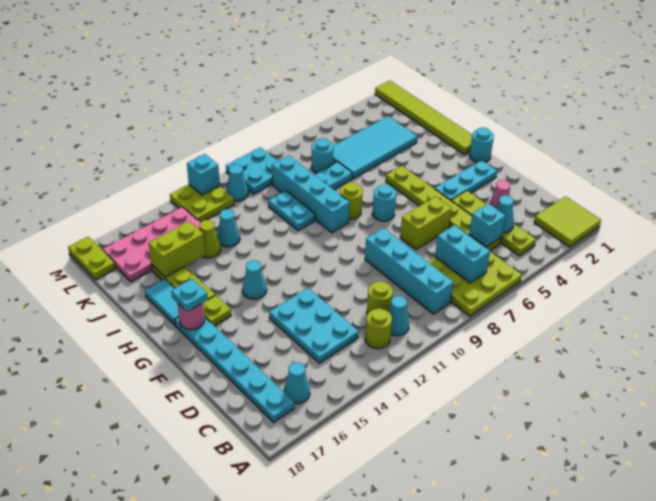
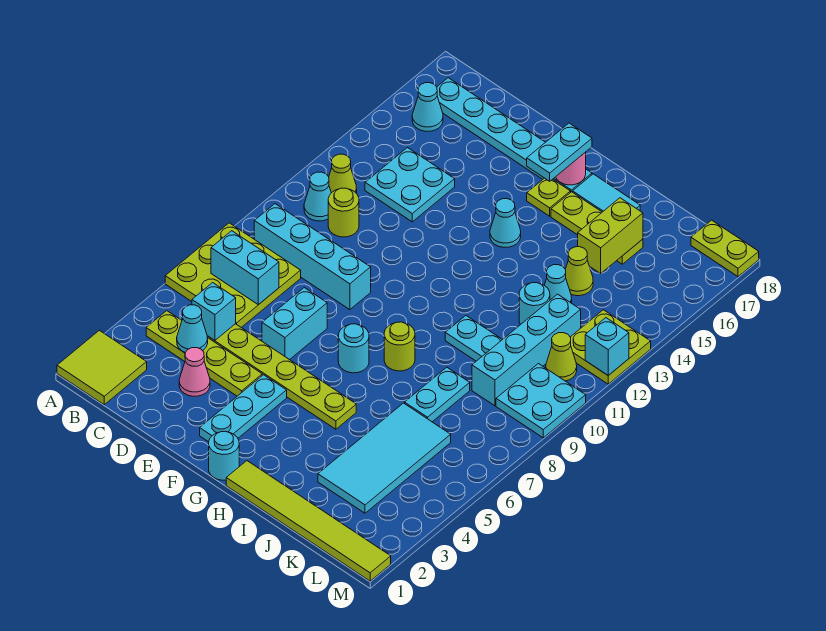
lime 1x1 round brick [365,309,392,349] -> lime 1x1 cone [329,154,357,193]
cyan 2x3 plate [269,288,359,363] -> cyan 2x2 plate [365,148,455,222]
lime 1x2 brick [400,196,452,249] -> cyan 1x2 brick [262,288,327,360]
cyan 1x1 plate [171,279,208,312] -> cyan 1x2 plate [527,123,592,181]
cyan 1x4 brick [272,155,350,233] -> cyan 1x4 brick turned to [472,294,581,406]
cyan 1x1 round brick [311,138,333,173] -> cyan 1x1 round brick moved to [519,283,550,325]
pink 2x4 plate [103,207,200,282] -> none
cyan 1x1 cone [226,165,248,201] -> lime 1x1 cone [546,333,577,381]

